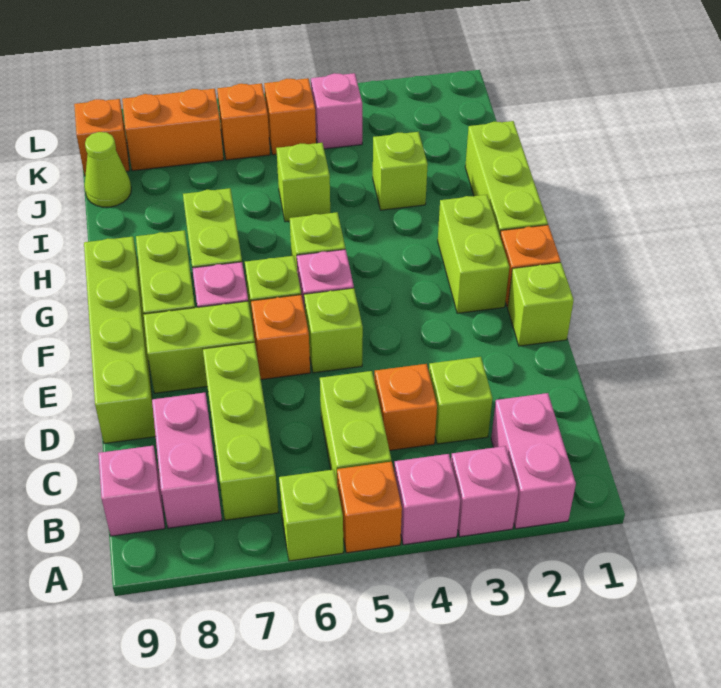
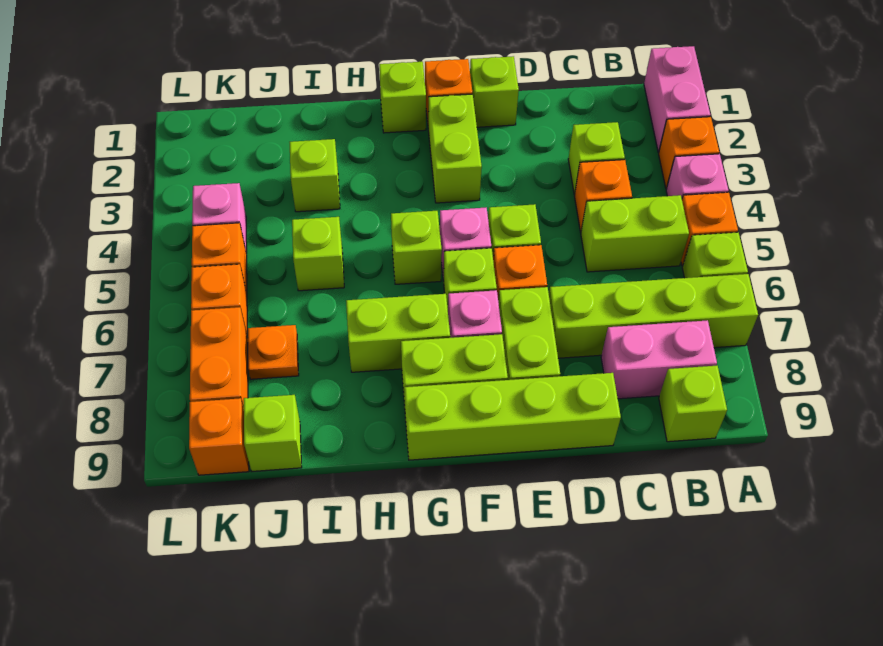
pink 1x2 brick [491,393,576,529] -> pink 1x2 brick turned to [644,46,710,152]
pink 1x1 brick [451,446,518,537] -> orange 1x1 brick [659,117,719,189]
lime 1x3 brick [203,342,279,520] -> lime 1x4 brick [549,274,758,358]
pink 1x1 brick [98,446,165,536] -> lime 1x1 brick [659,366,727,442]
lime 1x2 brick [438,195,509,313] -> lime 1x2 brick turned to [428,94,482,203]
lime 1x3 brick [465,121,548,234] -> lime 1x1 brick [379,62,426,133]
none -> orange 1x1 plate [248,325,299,379]
lime 1x1 cone [84,132,131,207] -> lime 1x1 brick [244,395,302,471]

